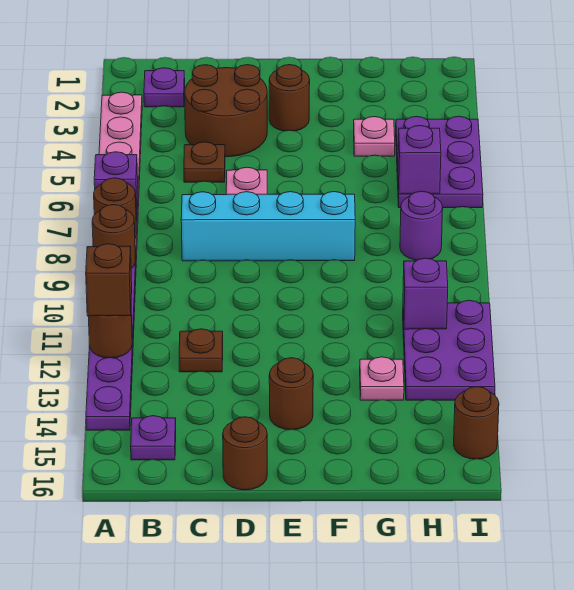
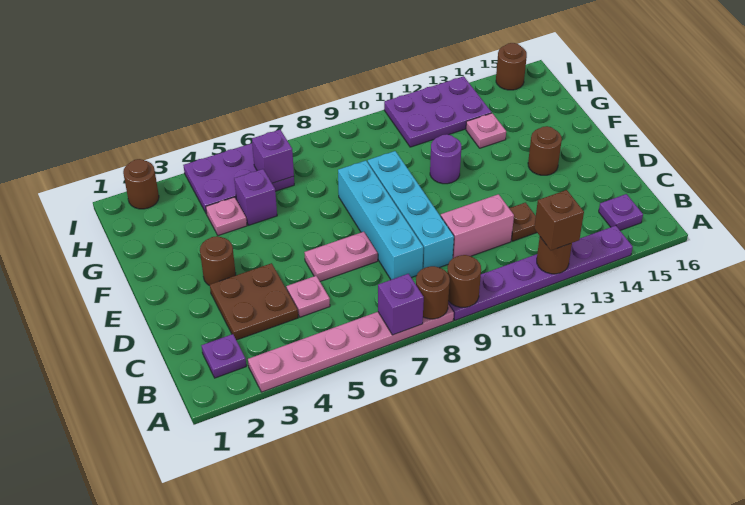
brown 2x2 round brick [185,65,267,157] -> brown 2x2 plate [210,263,298,340]
brown 1x1 plate [184,142,225,182] -> pink 1x1 plate [286,276,330,317]
none -> cyan 1x4 brick [368,151,454,269]
none -> pink 1x2 brick [441,194,514,258]
brown 1x1 round brick [223,417,267,490] -> brown 1x1 round brick moved to [123,159,159,209]
purple 1x1 round brick [400,191,443,260] -> purple 1x1 round brick moved to [430,134,461,184]
purple 1x1 brick [403,258,448,329] -> purple 1x1 brick moved to [234,169,277,225]

